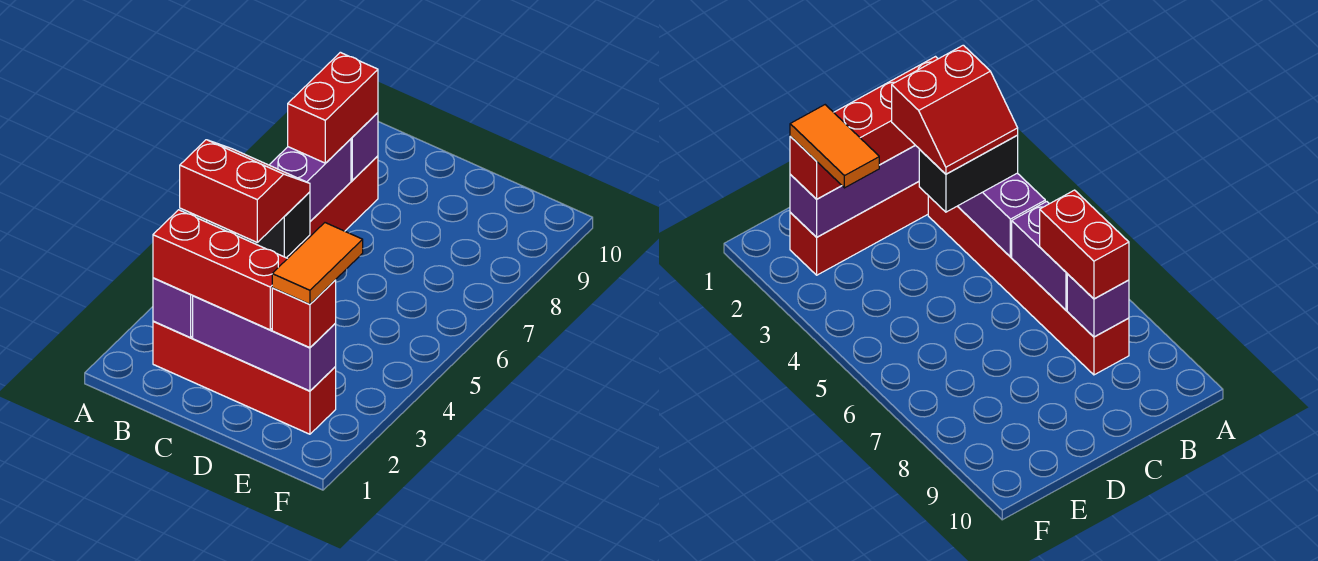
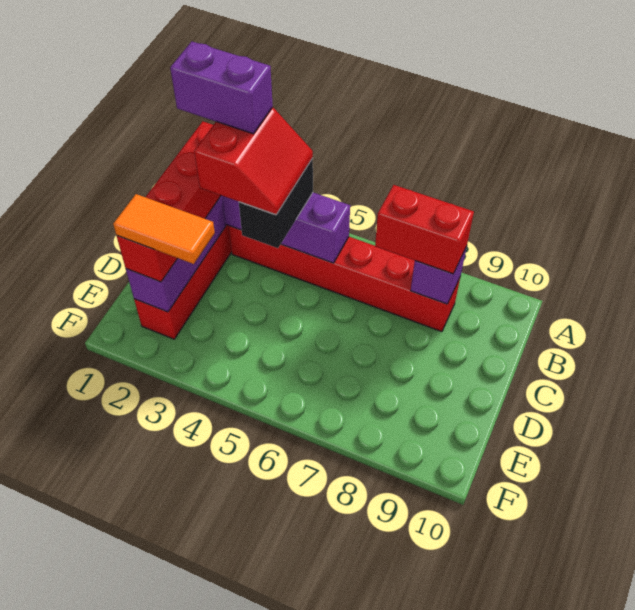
purple 1x2 brick [270,139,351,221] -> purple 1x2 brick moved to [170,42,273,134]

